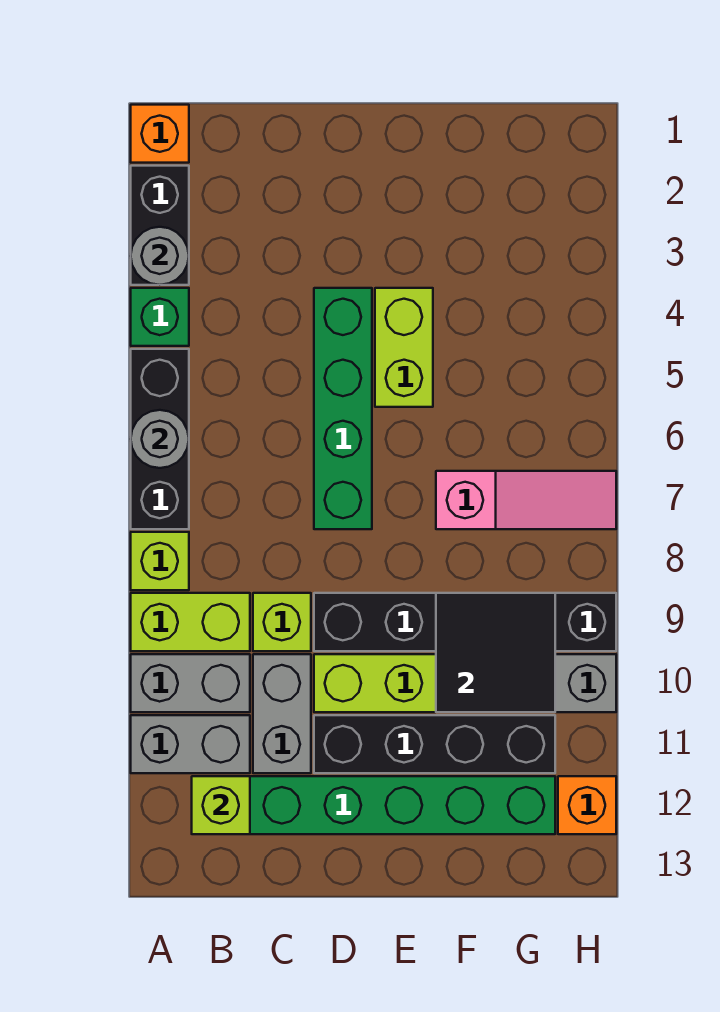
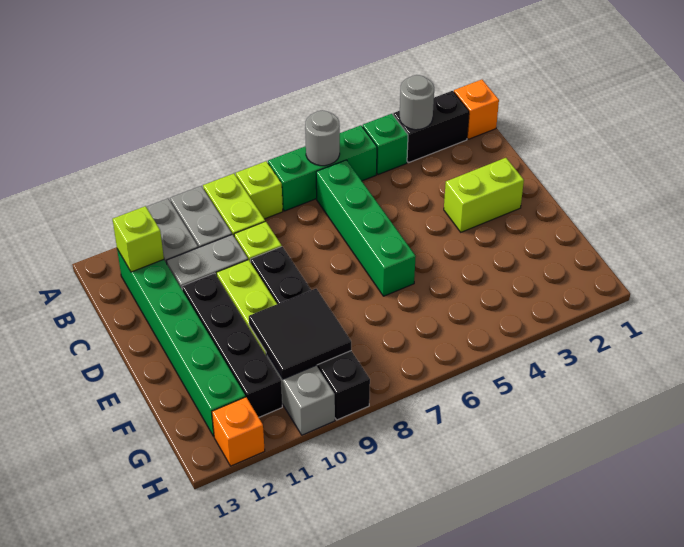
black 1x3 brick [131,349,189,529] -> green 1x3 brick [268,125,377,211]
green 1x4 brick [314,288,372,529] -> green 1x4 brick turned to [316,160,416,296]
lime 1x2 brick [375,288,433,407] -> lime 1x2 brick moved to [444,158,524,232]
pink 1x3 slope [436,471,616,529] -> none

